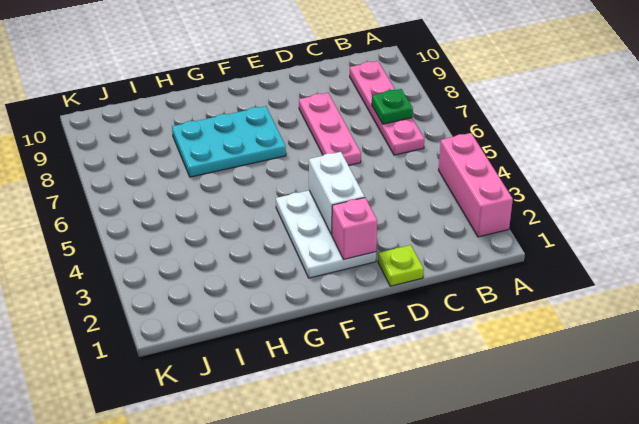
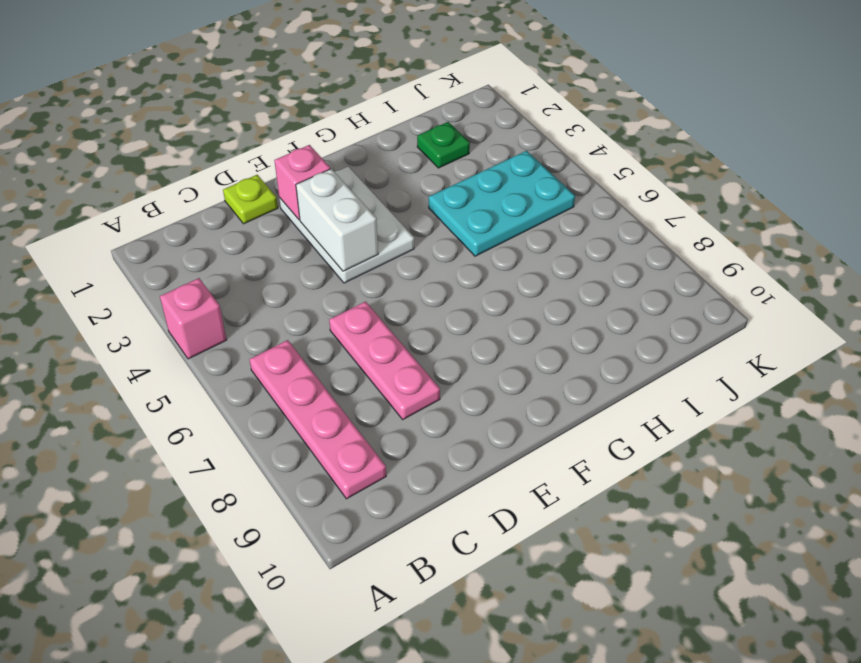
pink 1x3 brick [439,133,513,237] -> pink 1x1 brick [160,278,227,359]
green 1x1 plate [372,89,413,124] -> green 1x1 plate moved to [417,122,470,168]
cyan 2x3 plate [172,106,286,177] -> cyan 2x3 plate moved to [429,151,575,256]

